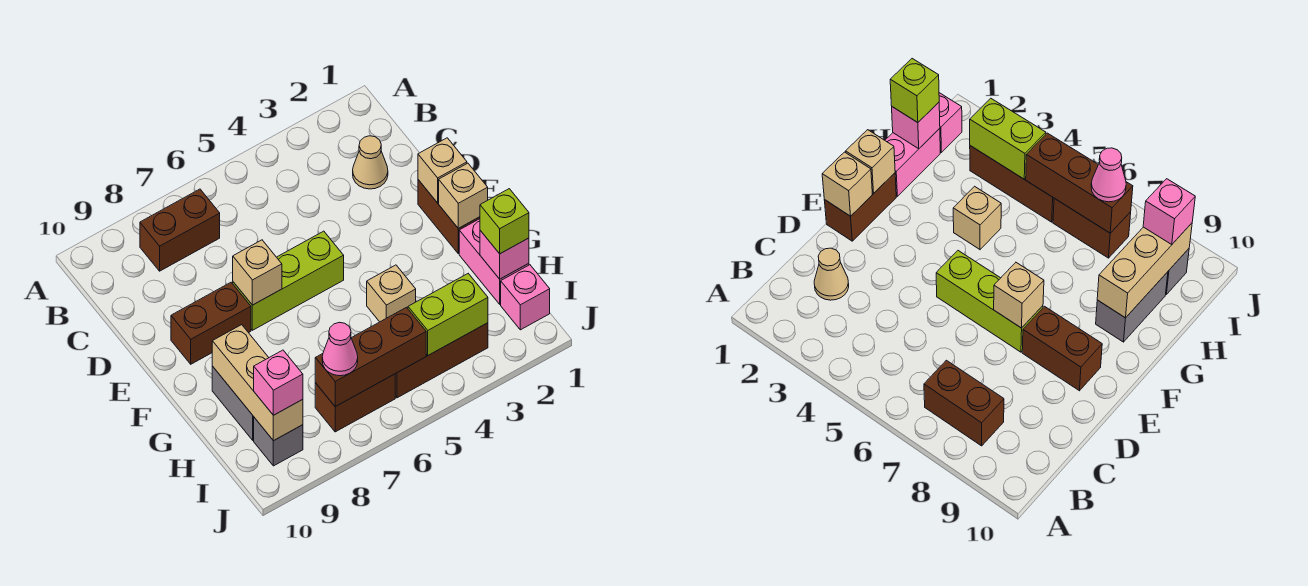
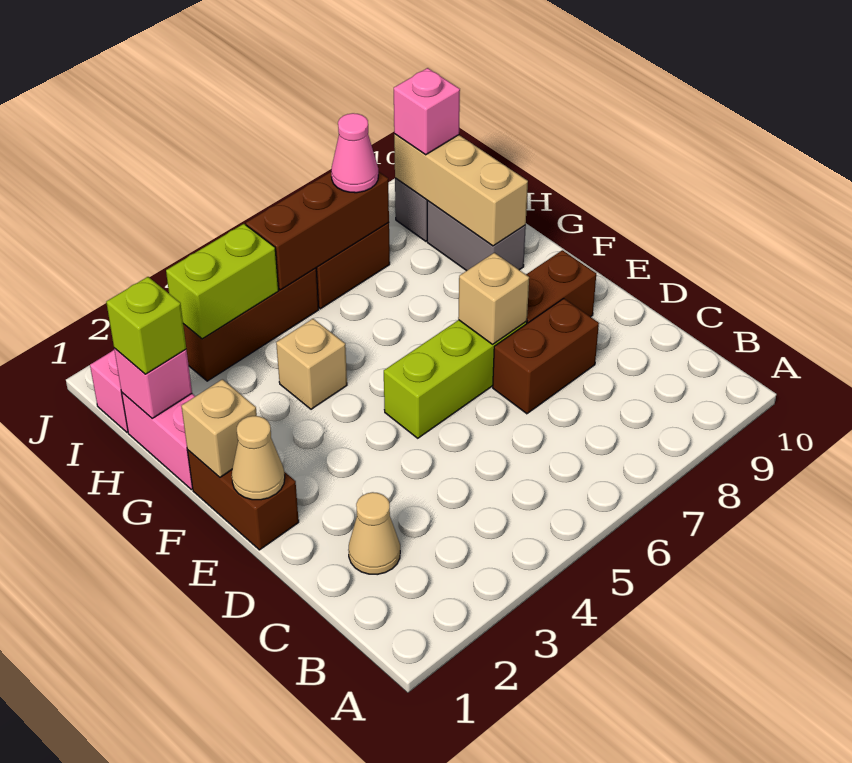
brown 1x2 brick [140,189,220,271] -> brown 1x2 brick moved to [493,299,599,414]
tan 1x1 brick [418,138,467,203] -> tan 1x1 cone [232,416,285,500]

